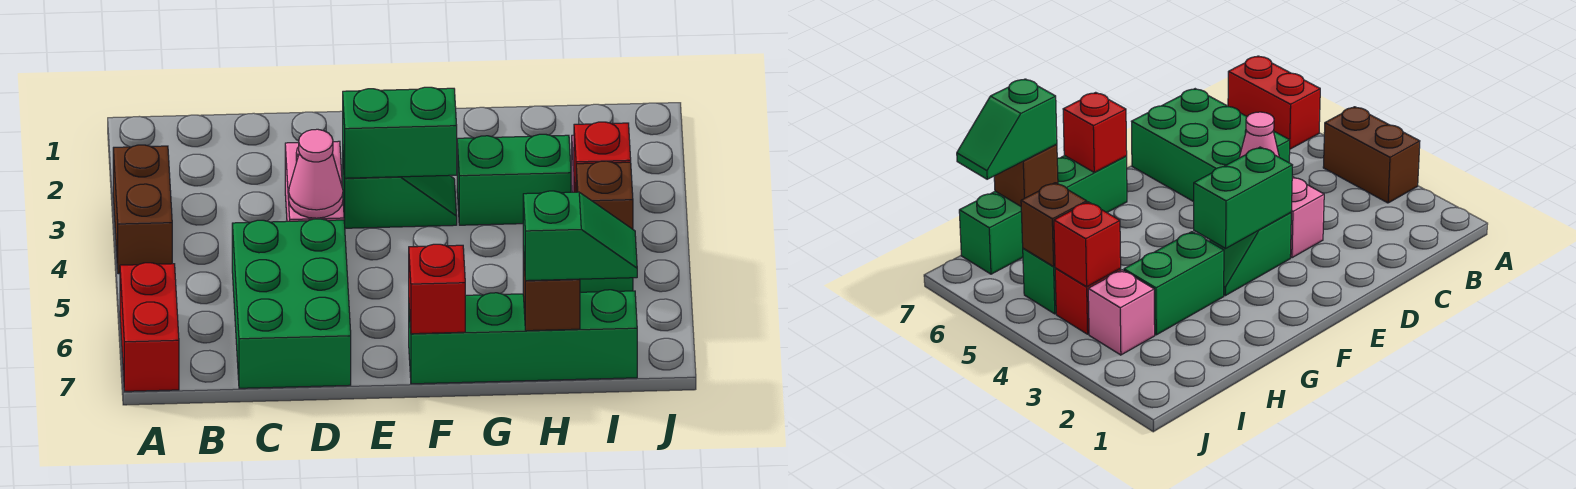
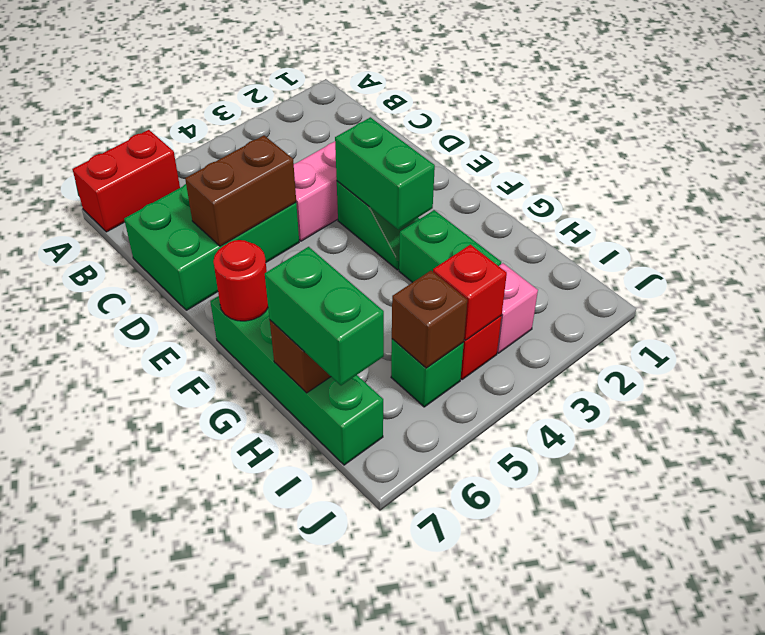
brown 1x2 brick [113,145,172,274] -> brown 1x2 brick moved to [185,135,296,246]
pink 1x1 cone [289,129,343,218] -> none
red 1x1 brick [409,244,465,334] -> red 1x1 round brick [213,240,268,321]
green 1x2 slope [523,191,637,281] -> green 1x2 brick [265,247,384,385]

